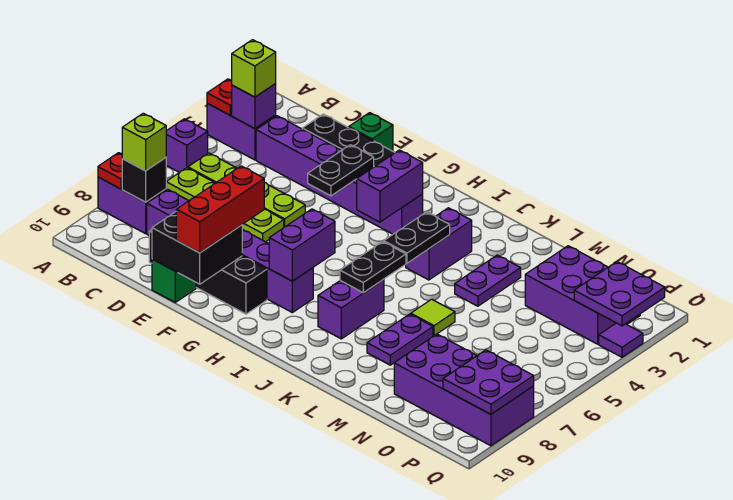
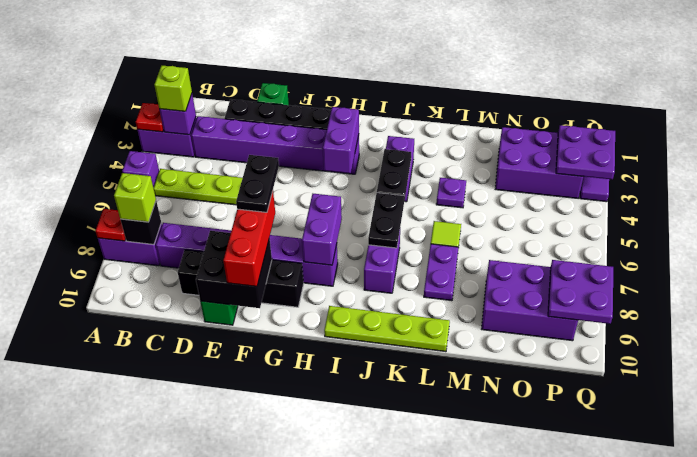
lime 1x4 plate [166,168,284,242] -> lime 1x4 plate moved to [324,306,450,352]
black 1x2 plate [308,145,374,196] -> black 1x2 plate moved to [236,155,279,212]
purple 1x2 plate [455,255,521,306] -> purple 1x1 plate [436,178,466,208]
purple 2x4 brick [394,334,534,446] -> purple 2x3 brick [482,260,578,341]

